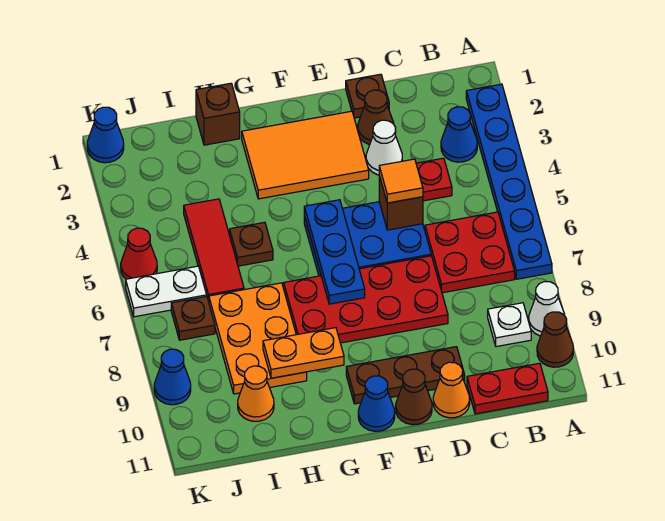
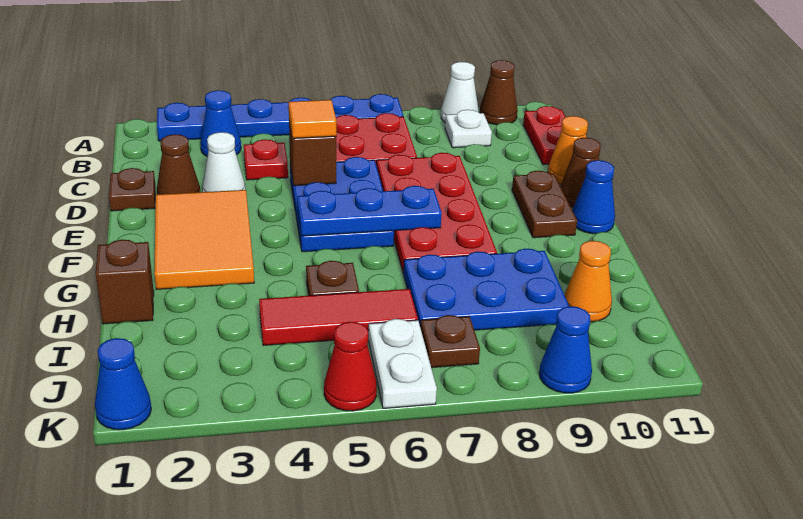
brown 1x3 plate [346,347,465,404] -> brown 1x2 plate [512,171,577,238]
orange 1x2 plate [263,328,344,378] -> none
orange 2x3 plate [209,283,307,394] -> blue 2x3 plate [403,249,569,330]

